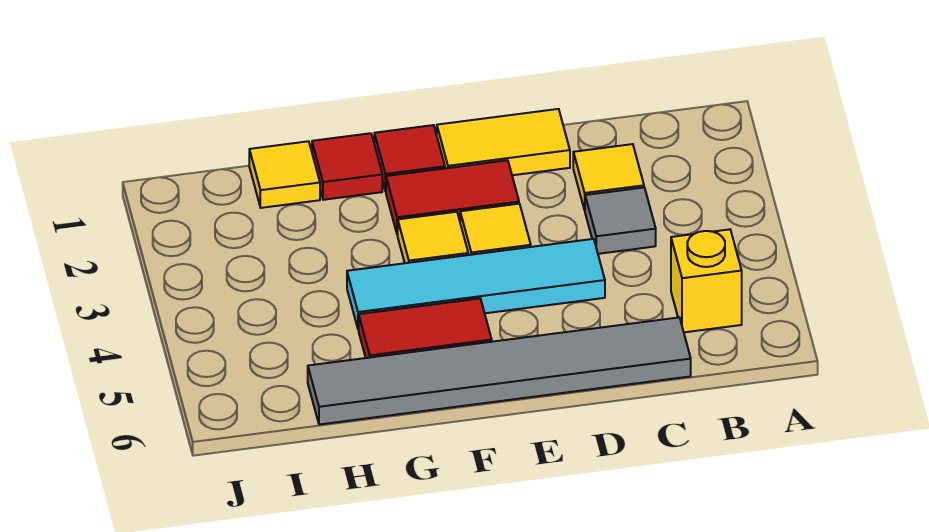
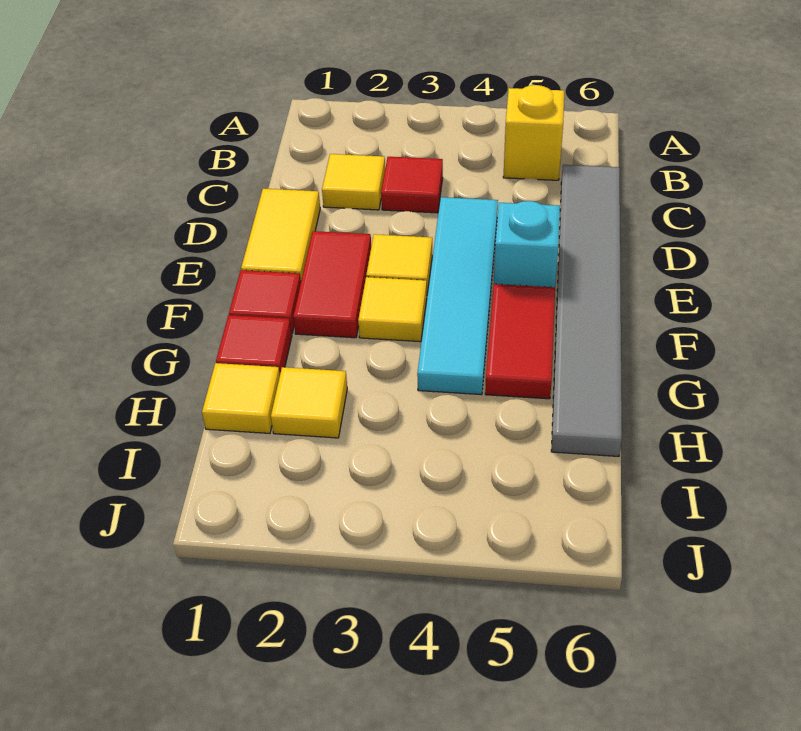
grey 1x1 tile [585,188,656,254] -> red 1x1 tile [381,157,443,213]
none -> cyan 1x1 brick [494,201,560,287]
none -> yellow 1x1 tile [271,367,347,438]

